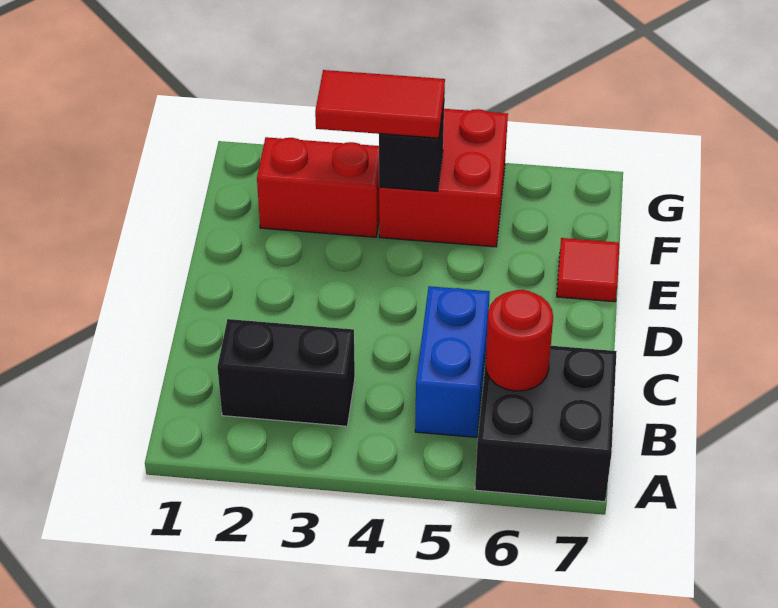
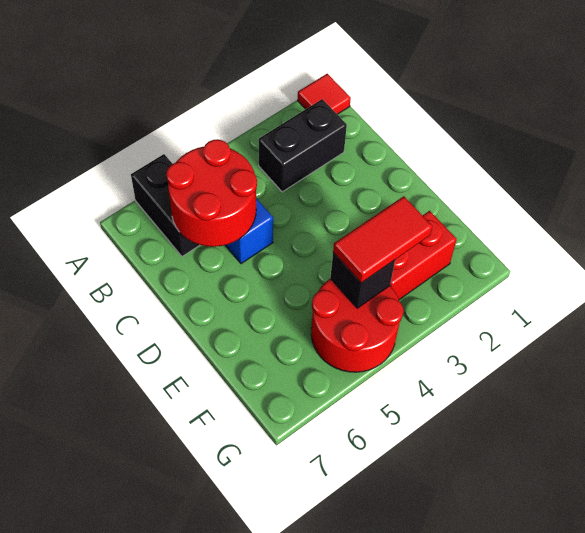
black 2x2 brick [475,346,617,502] -> black 1x2 brick [131,154,199,256]
red 1x1 round brick [485,290,553,391] -> red 2x2 round brick [166,139,257,247]
red 1x1 tile [557,238,619,302] -> red 1x1 tile moved to [298,74,351,114]
red 2x2 brick [379,109,508,247] -> red 2x2 round brick [311,279,403,372]

